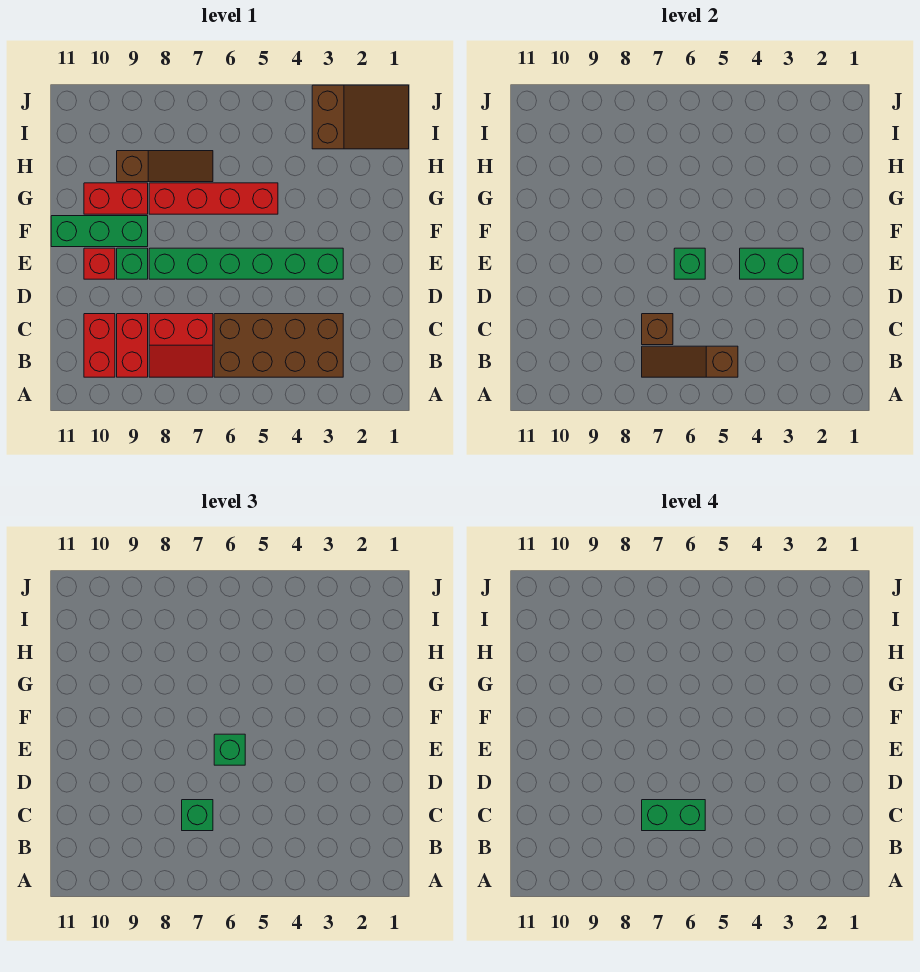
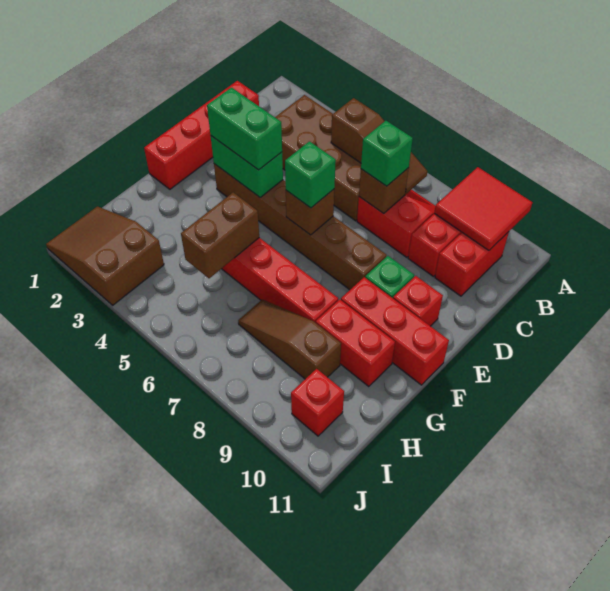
none -> red 2x2 tile [434,167,533,250]
none -> red 1x4 brick [144,81,259,189]
green 1x2 brick [642,800,705,831] -> green 1x2 brick moved to [207,88,282,170]
green 1x6 brick [149,248,343,279] -> brown 1x6 brick [214,164,386,290]
green 1x1 brick [674,248,705,279] -> brown 1x1 brick [286,189,334,235]
green 1x3 brick [51,216,148,247] -> red 1x3 brick [341,277,449,385]
none -> brown 1x2 brick [181,193,259,278]
none -> red 1x1 brick [291,369,344,436]

